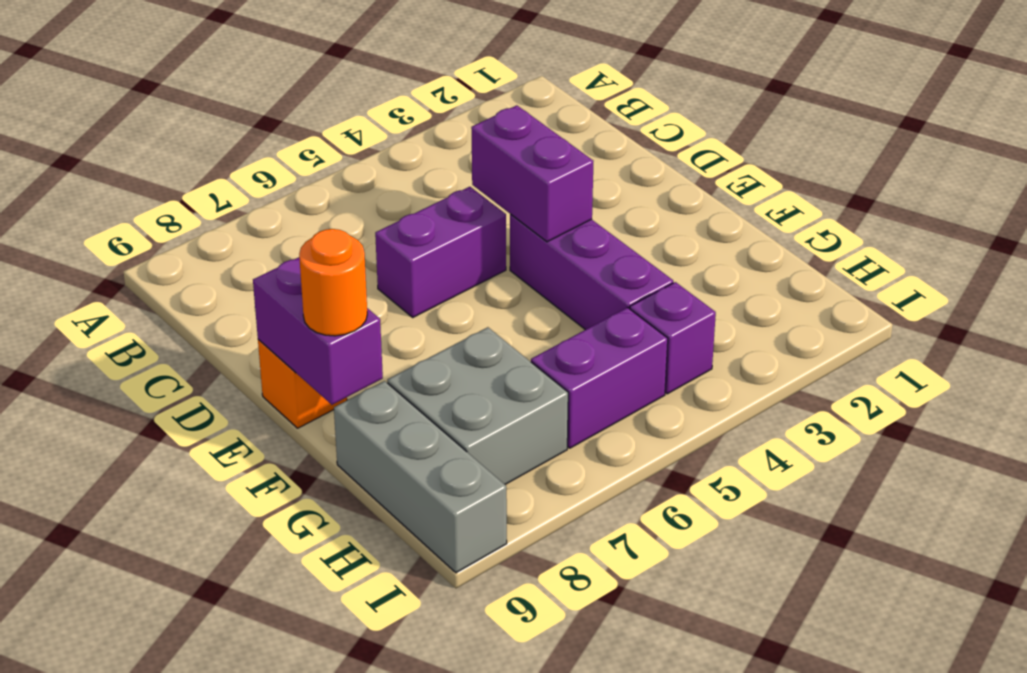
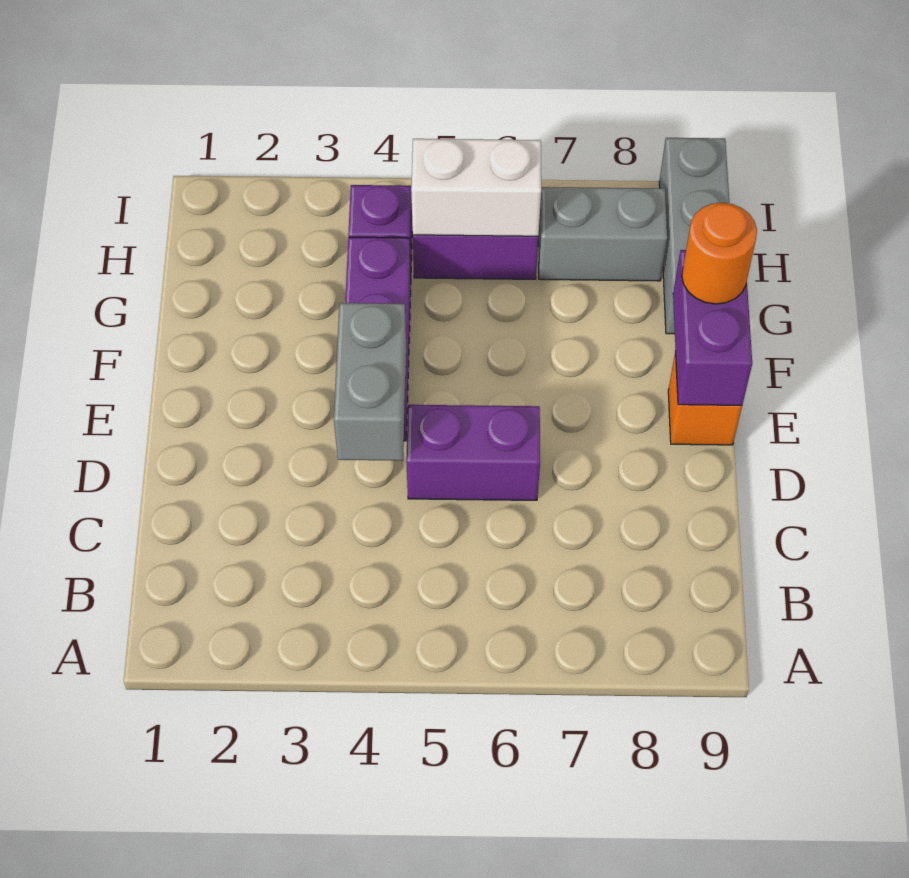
purple 1x2 brick [471,105,593,242] -> grey 1x2 brick [334,303,406,461]
grey 2x2 brick [387,327,568,484] -> grey 1x2 brick [538,187,667,281]
none -> white 1x2 brick [411,139,541,236]

